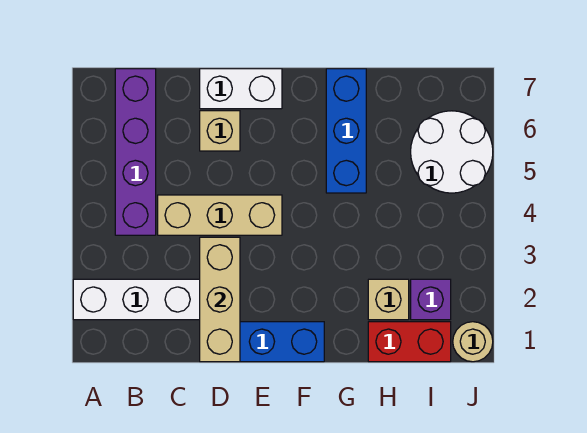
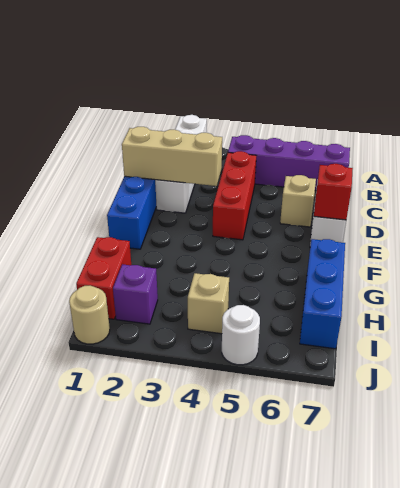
tan 1x3 brick [158,195,282,235] -> red 1x3 brick [213,151,256,240]
none -> red 1x1 brick [314,164,353,220]
blue 1x3 brick [326,69,366,193] -> blue 1x3 brick turned to [300,239,345,349]
tan 1x1 brick [368,279,409,320] -> tan 1x1 brick moved to [188,273,229,334]
white 2x2 round brick [411,111,493,193] -> white 1x1 round brick [222,305,260,365]

